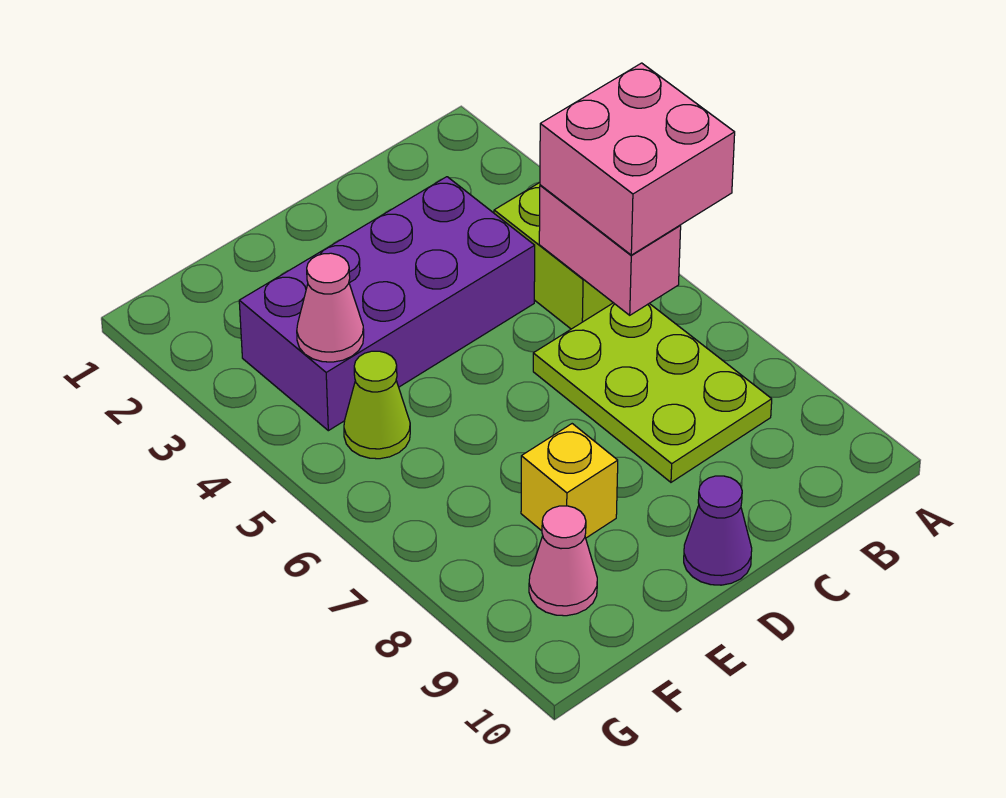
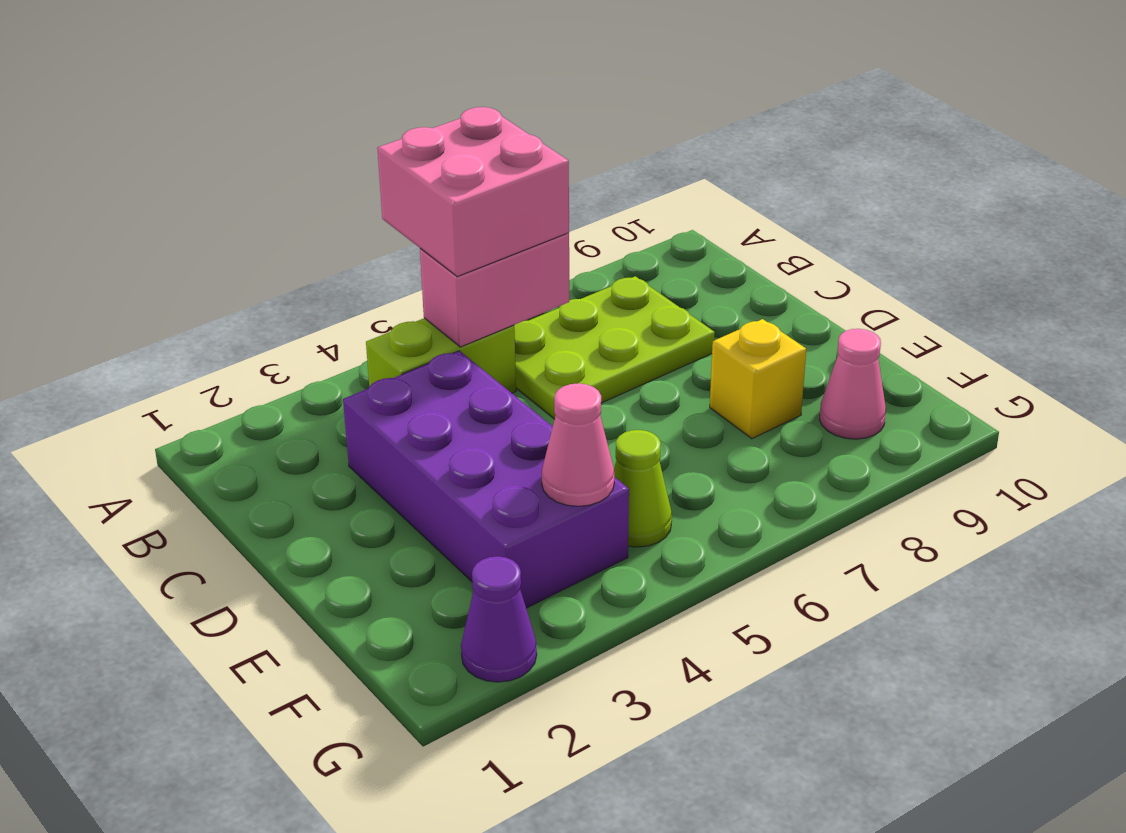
purple 1x1 cone [684,476,752,585] -> purple 1x1 cone moved to [461,556,537,682]

